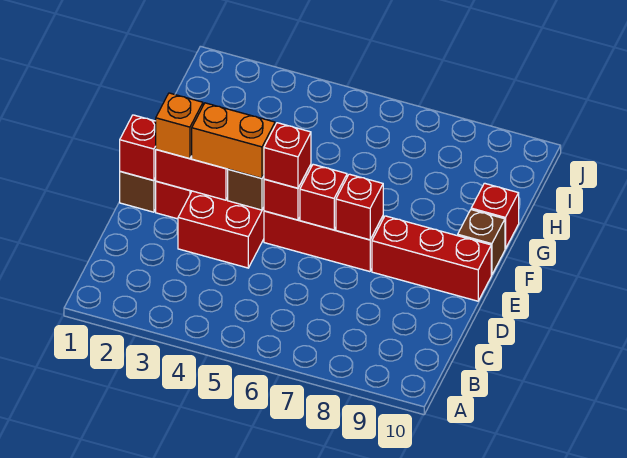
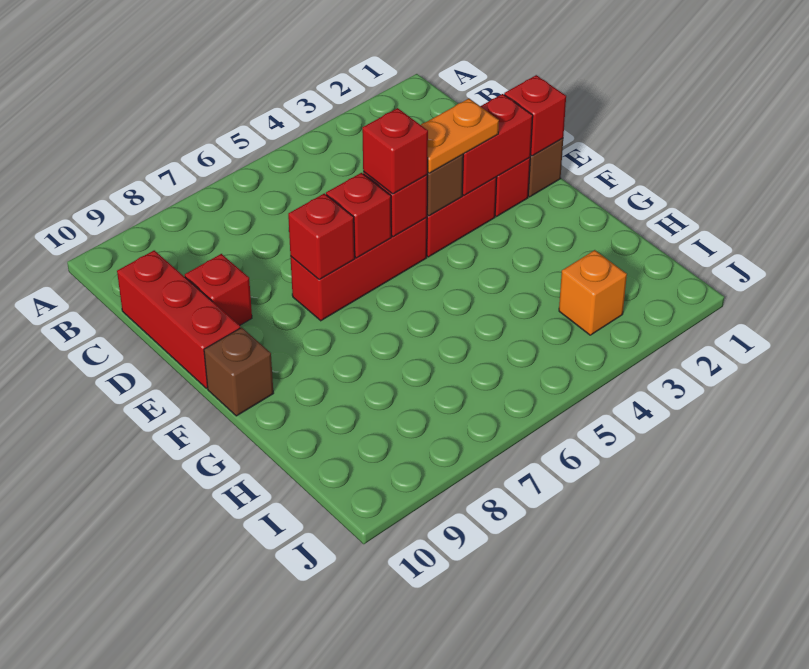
orange 1x1 brick [156,93,203,159] -> orange 1x1 brick moved to [559,250,627,335]
orange 1x2 brick [192,103,275,178] -> orange 1x2 plate [421,99,499,173]
red 1x3 brick [372,216,491,301] -> red 1x3 brick turned to [117,250,240,388]
red 1x1 brick [471,183,519,249] -> red 1x1 brick moved to [185,254,252,325]

